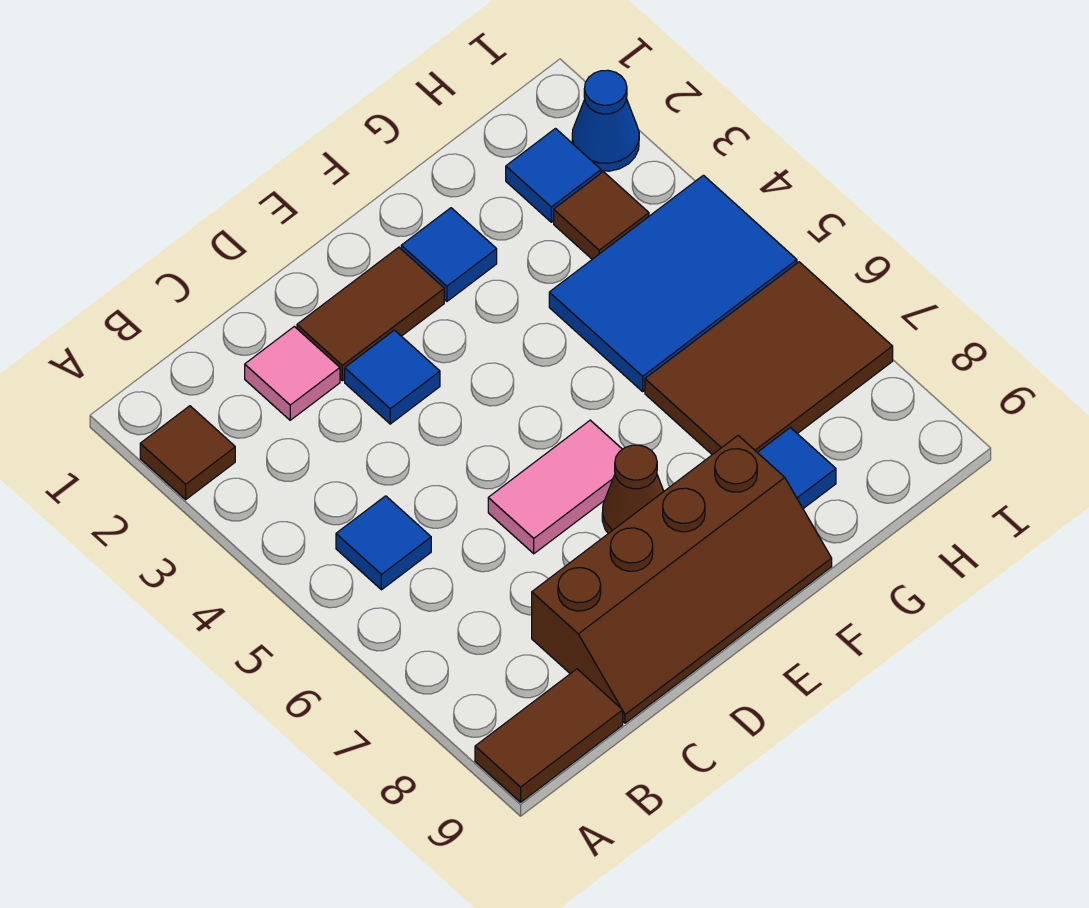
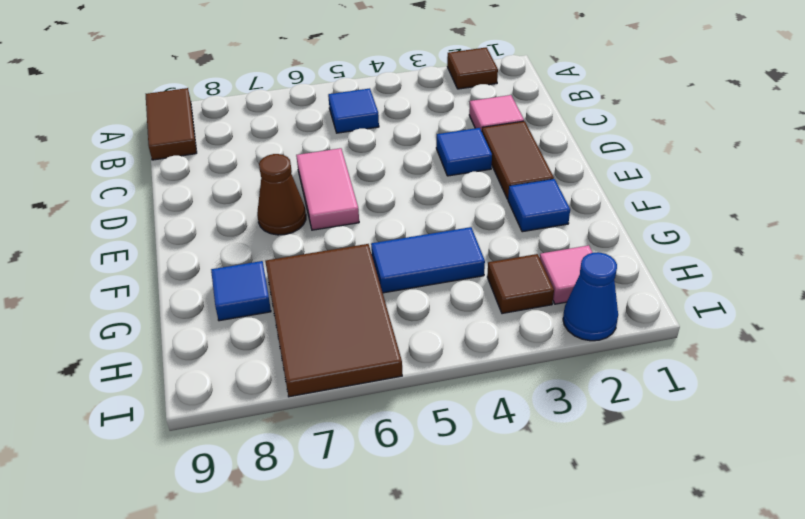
brown 2x4 slope [532,436,832,723] -> none
blue 2x3 tile [549,175,797,391] -> blue 1x2 tile [371,227,485,293]
blue 1x1 tile [506,129,601,222] -> pink 1x1 tile [540,245,593,304]

